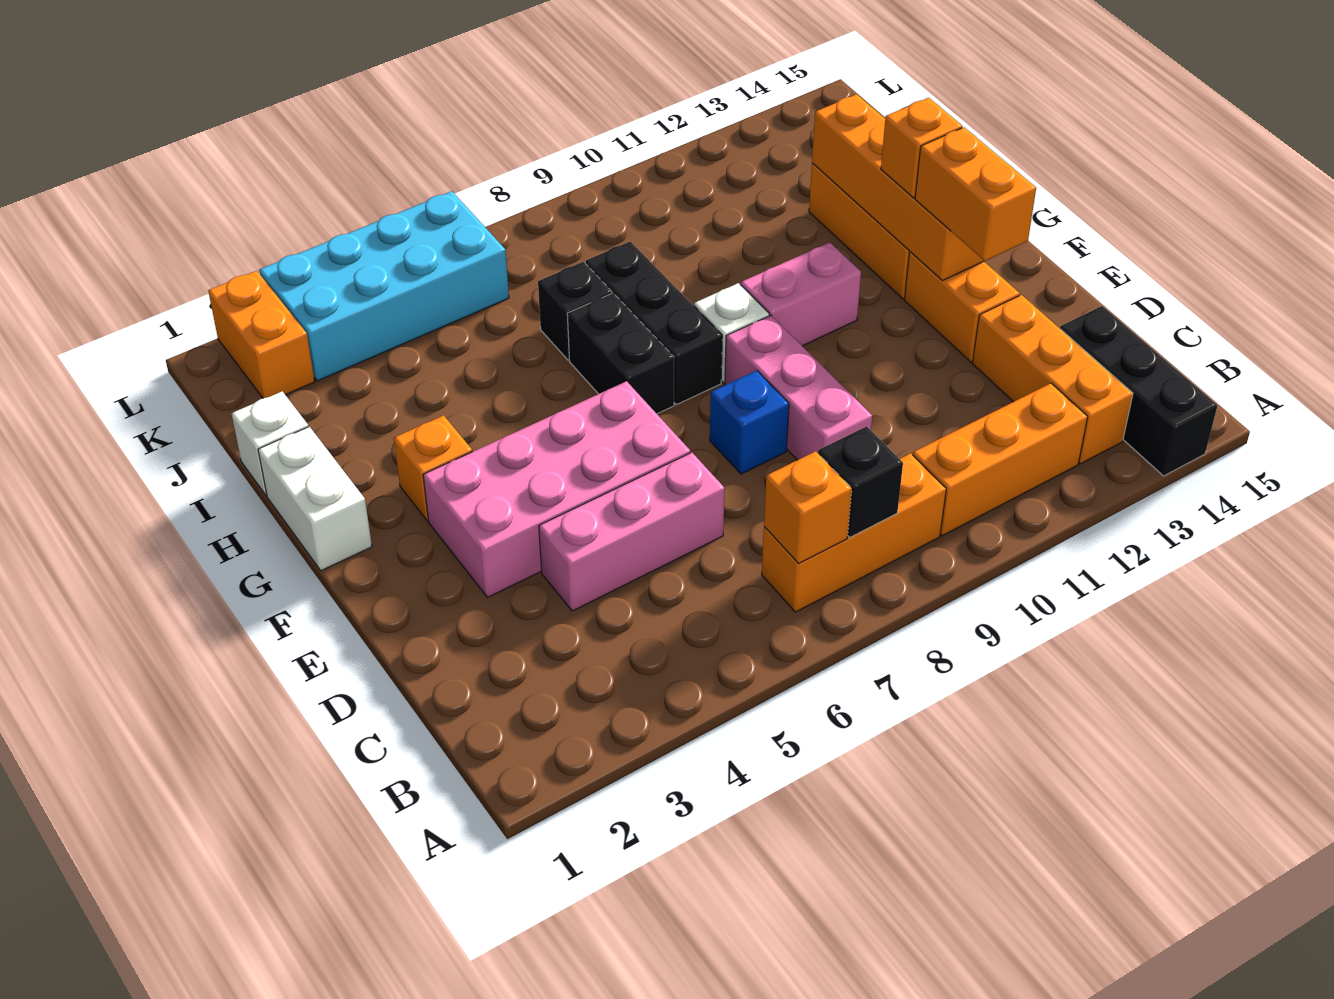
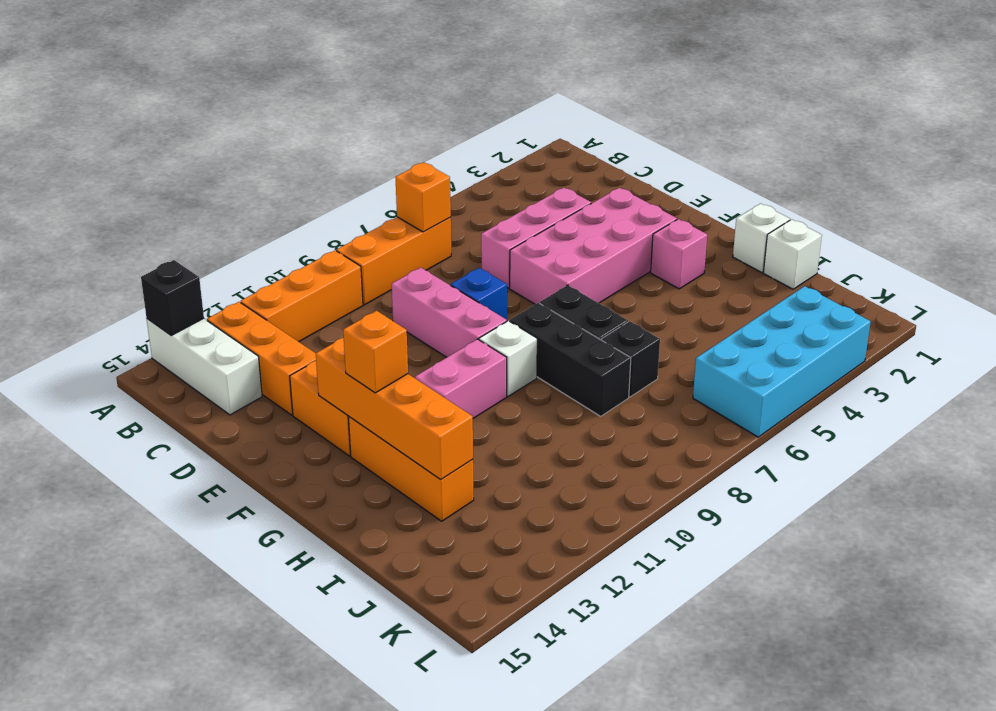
black 1x3 brick [1060,306,1218,476] -> white 1x3 brick [147,319,262,415]
black 1x1 brick [818,426,903,537] -> black 1x1 brick moved to [141,260,204,335]
orange 1x2 brick [915,127,1036,261] -> none
white 1x2 brick [258,427,372,571] -> white 1x1 brick [733,204,790,273]
orange 1x1 brick [394,415,472,521] -> pink 1x1 brick [651,219,707,289]
orange 1x2 brick [208,271,315,398] -> none

